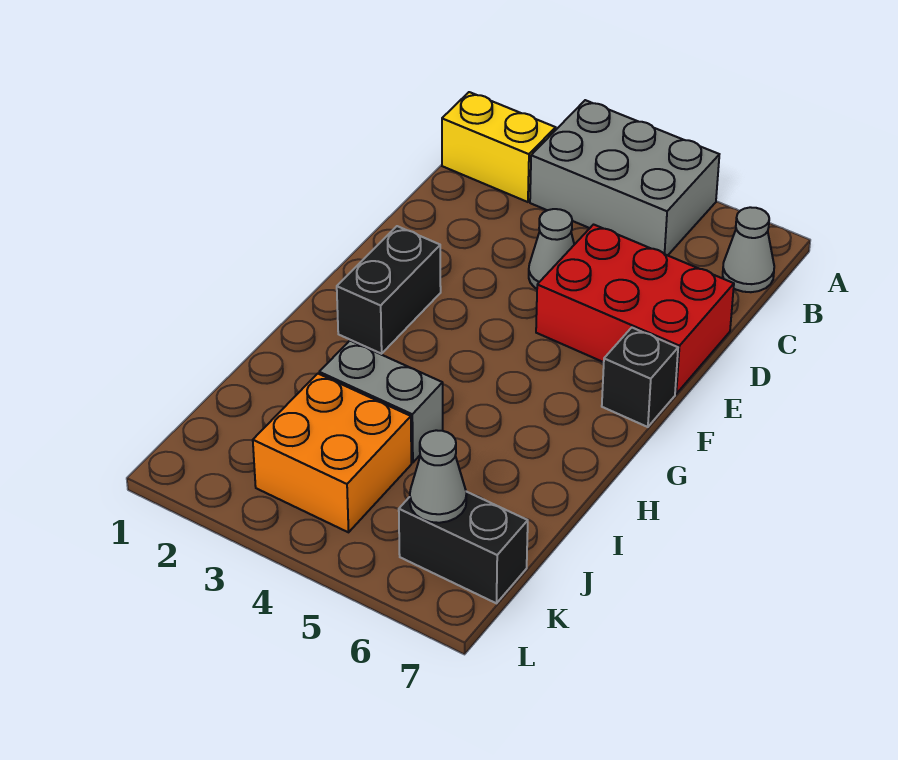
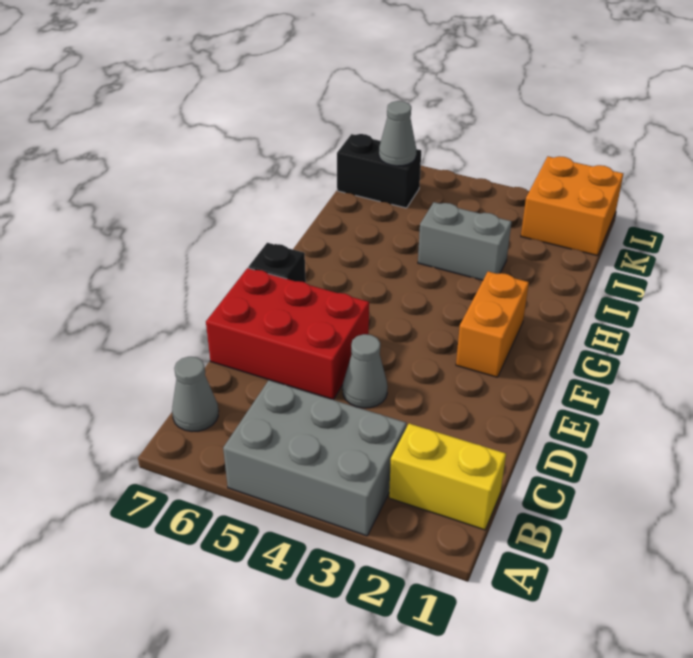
black 1x2 brick [337,226,441,354] -> orange 1x2 brick [456,271,529,377]
orange 2x2 brick [253,374,411,532] -> orange 2x2 brick moved to [521,156,623,256]

